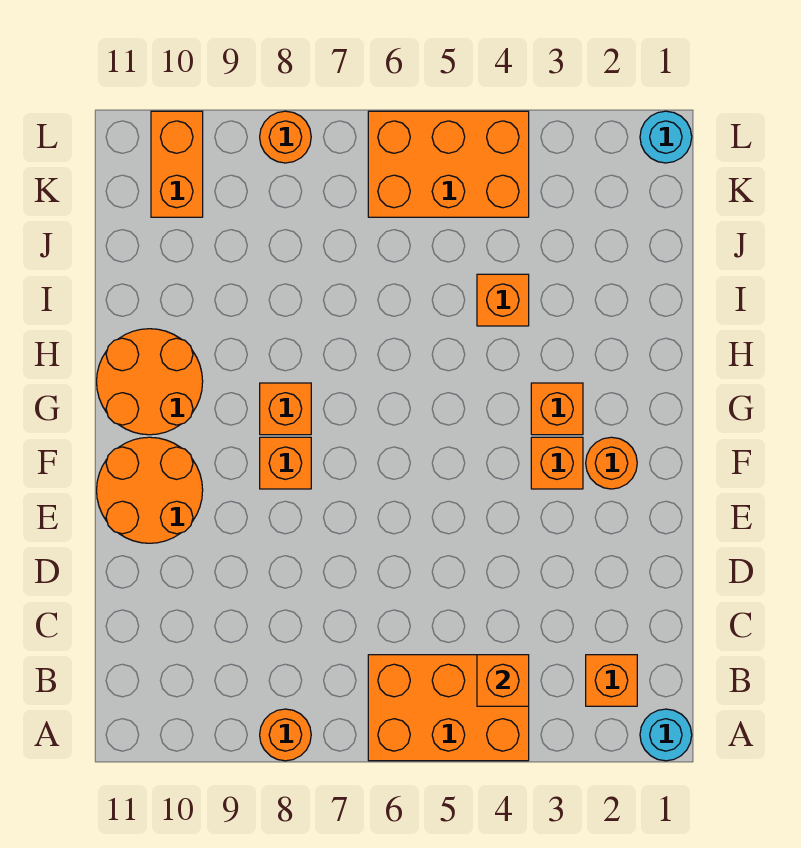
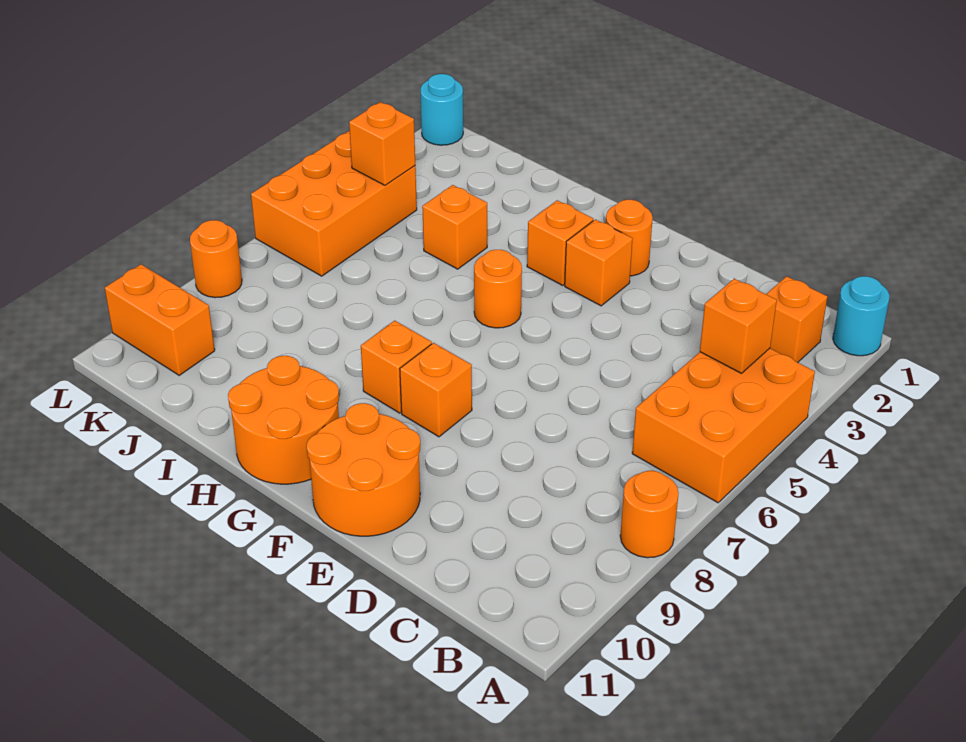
none -> orange 1x1 round brick [474,250,522,328]
none -> orange 1x1 brick [349,102,415,185]

